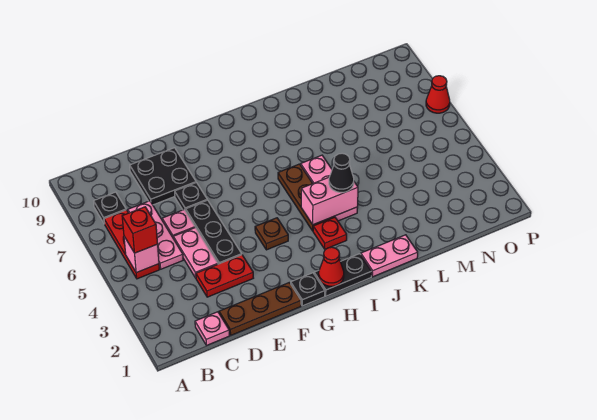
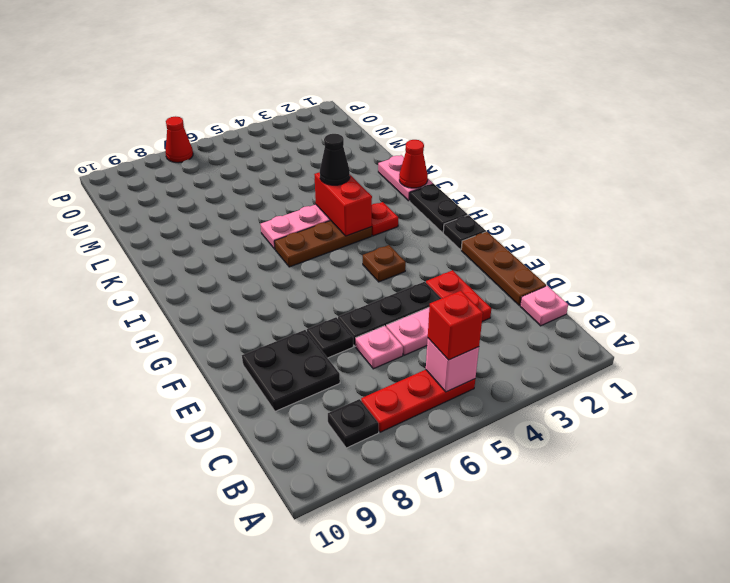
pink 1x3 plate [128,201,183,269] -> none
red 1x1 cone [319,247,344,286] -> red 1x1 cone moved to [399,140,428,188]
pink 1x2 brick [301,177,358,225] -> red 1x2 brick [314,172,372,236]

